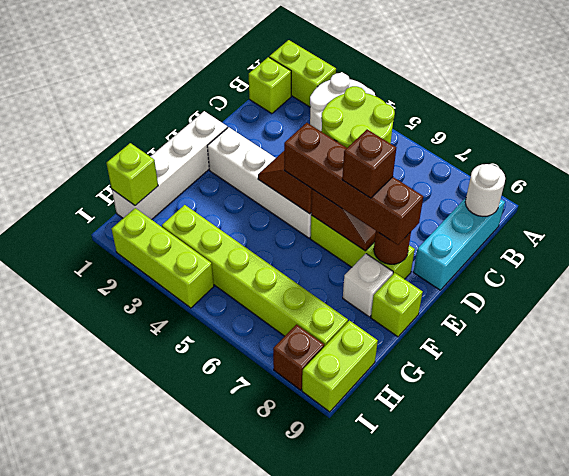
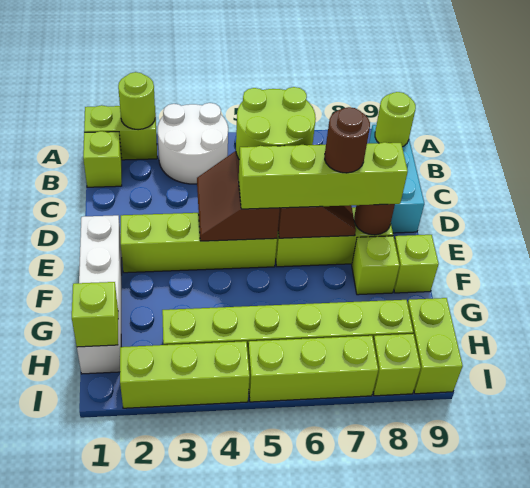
none -> lime 1x1 round brick [118,72,155,130]
white 1x1 round brick [465,164,505,216] -> lime 1x1 round brick [375,92,416,147]
white 1x4 brick [207,127,311,238] -> lime 1x4 brick [121,213,277,273]
brown 1x4 brick [284,123,423,245] -> lime 1x4 brick [239,142,408,209]
brown 1x1 brick [342,129,396,198] -> brown 1x1 round brick [325,107,370,173]
white 1x1 brick [343,254,393,317] -> lime 1x1 brick [352,236,400,295]
none -> lime 1x3 brick [248,336,378,402]
brown 1x1 brick [273,324,324,390] -> lime 1x1 brick [373,334,421,396]

